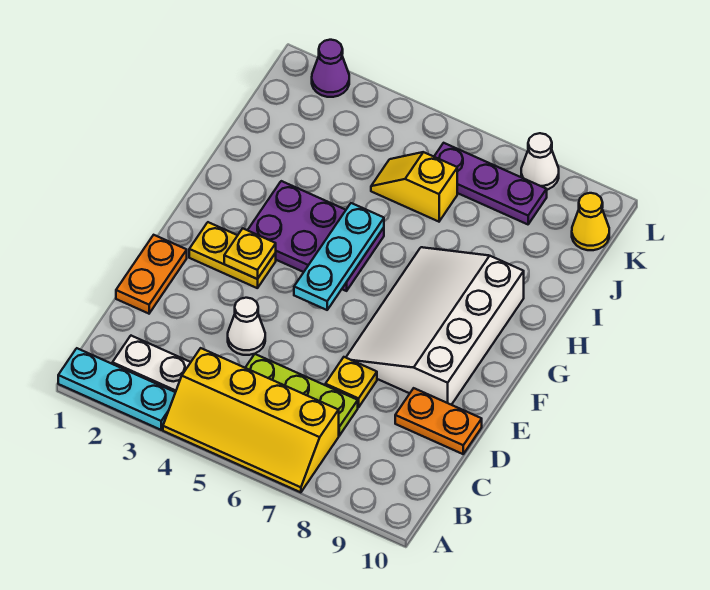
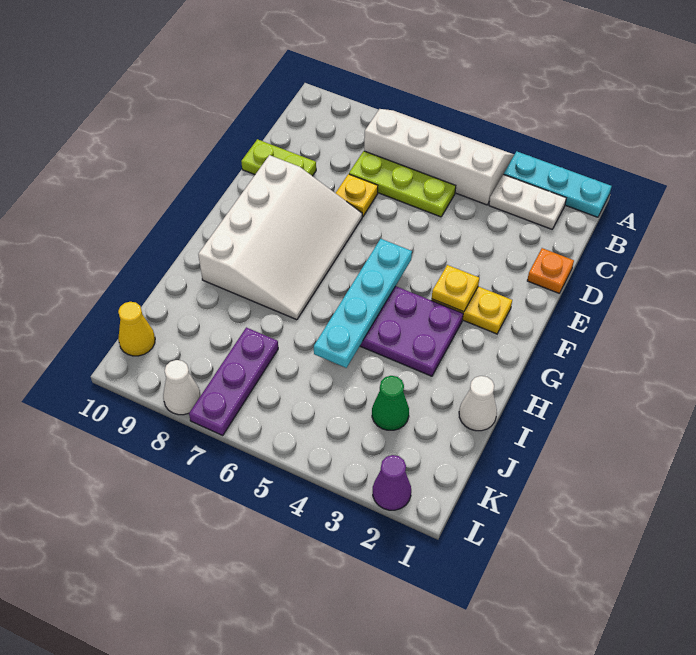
yellow 2x4 slope [163,348,339,492] -> white 2x4 slope [364,109,514,205]
orange 1x2 plate [116,235,187,314] -> orange 1x1 plate [527,248,574,293]
white 1x1 cone [228,298,265,355] -> white 1x1 cone moved to [459,376,497,431]
orange 1x2 plate [395,388,482,454] -> lime 1x2 plate [241,139,316,176]
cyan 1x3 plate [294,203,384,310] -> cyan 1x4 plate [314,239,412,368]
none -> green 1x1 cone [372,376,409,430]
yellow 1x2 slope [371,152,457,222] -> none
purple 1x3 plate [434,143,547,224] -> purple 1x3 plate turned to [189,327,278,435]

